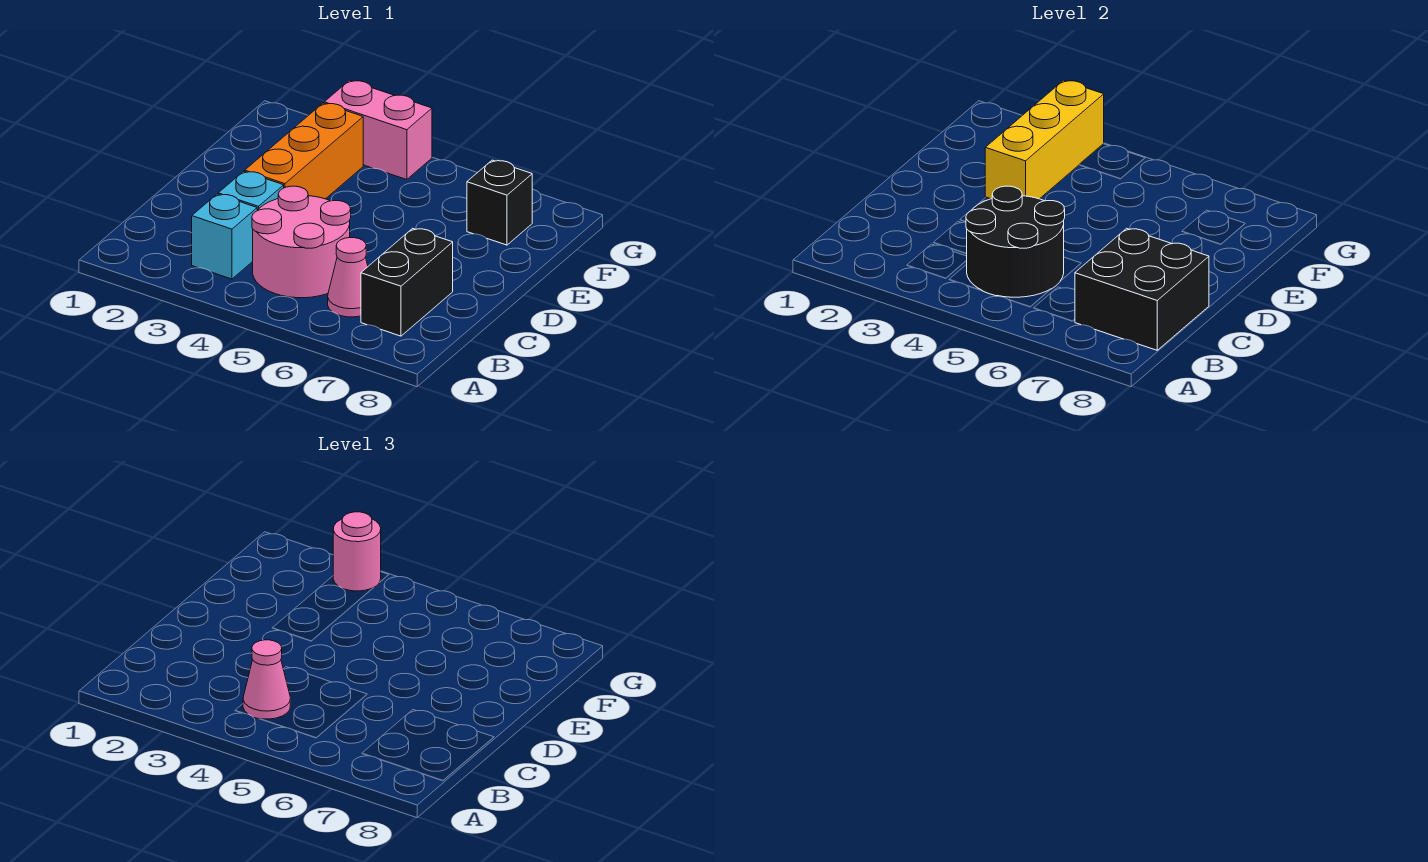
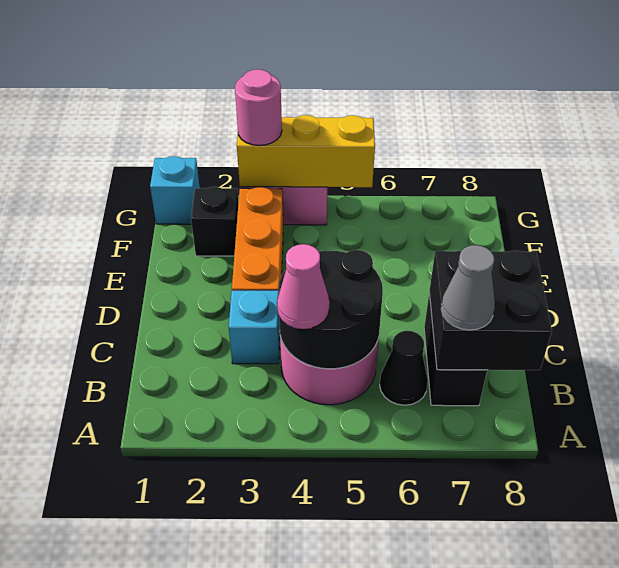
cyan 1x1 brick [192,194,257,279] -> cyan 1x1 brick moved to [150,156,200,224]
pink 1x1 cone [328,238,368,317] -> black 1x1 cone [380,331,428,405]
none -> grey 1x1 cone [441,245,495,330]
yellow 1x3 brick [985,80,1104,199] -> yellow 1x3 brick turned to [237,115,375,187]
black 1x1 brick [467,160,532,245] -> black 1x1 brick moved to [191,187,239,256]

